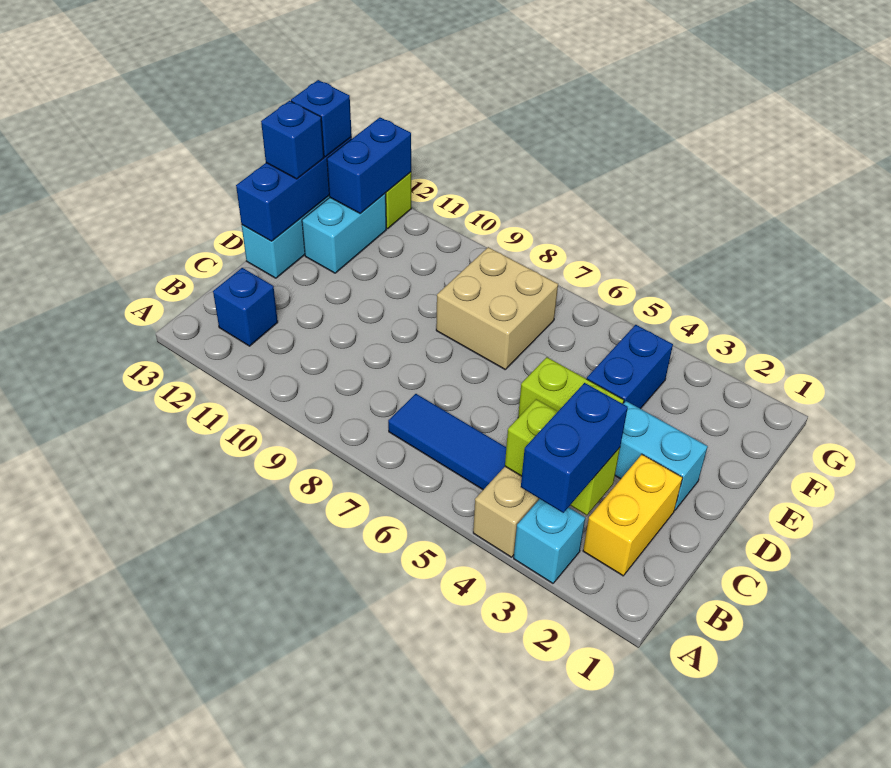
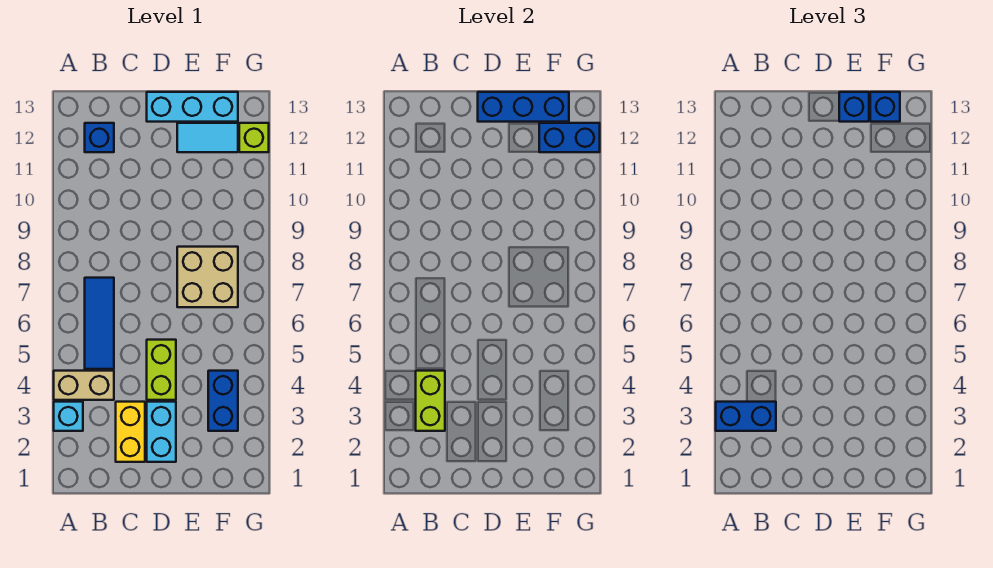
yellow 1x2 brick [583,454,683,576] -> yellow 1x2 brick turned to [116,402,145,462]
blue 1x2 brick [587,325,673,409] -> blue 1x2 brick turned to [208,371,238,431]
cyan 1x2 brick [302,194,386,273] -> cyan 1x2 tile [177,123,238,152]

